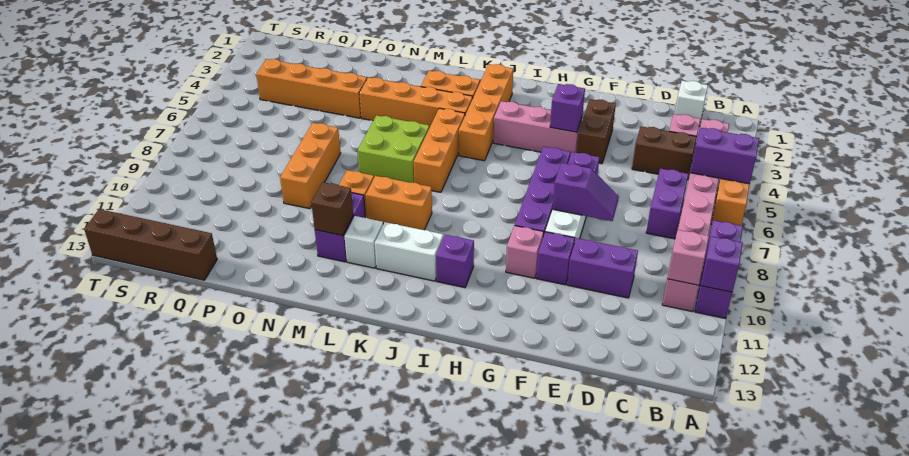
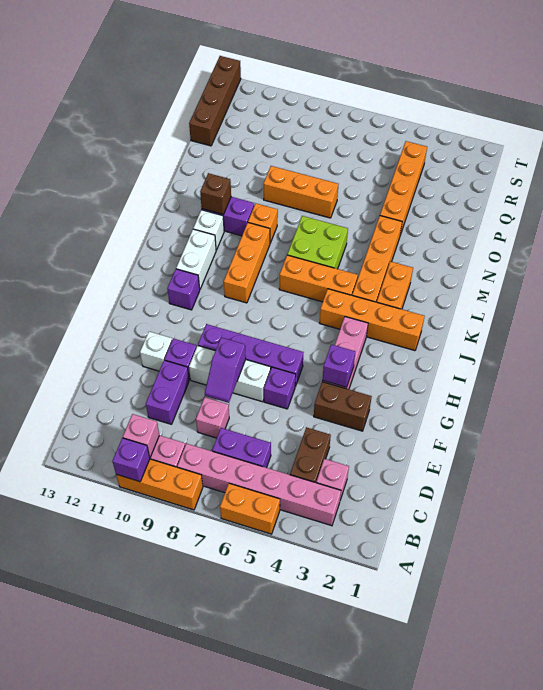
purple 1x2 brick [690,128,759,184] -> none
purple 1x3 brick [695,220,743,318] -> orange 1x3 brick [116,459,203,510]
white 1x1 brick [675,81,708,126] -> white 1x1 brick moved to [140,332,172,371]
pink 1x1 brick [506,226,544,278] -> pink 1x1 brick moved to [196,397,229,438]
orange 1x2 brick [366,176,432,230] -> orange 1x3 brick [224,223,270,303]

